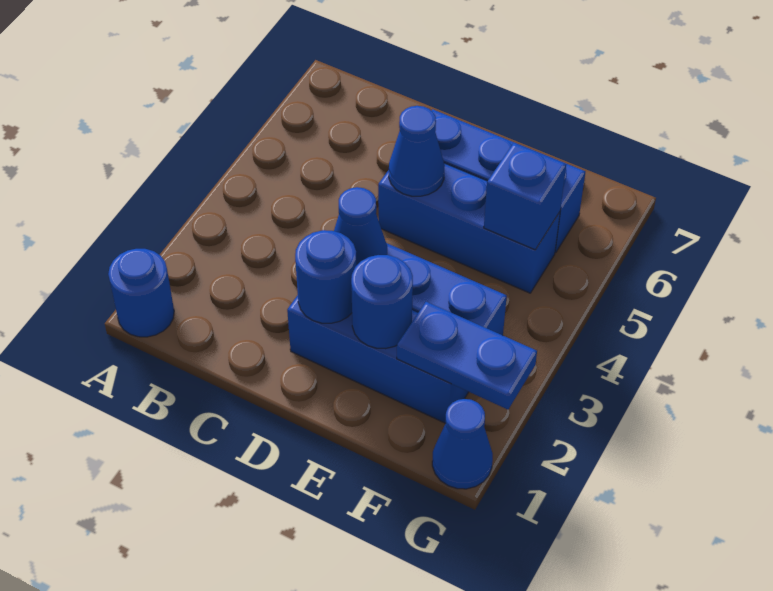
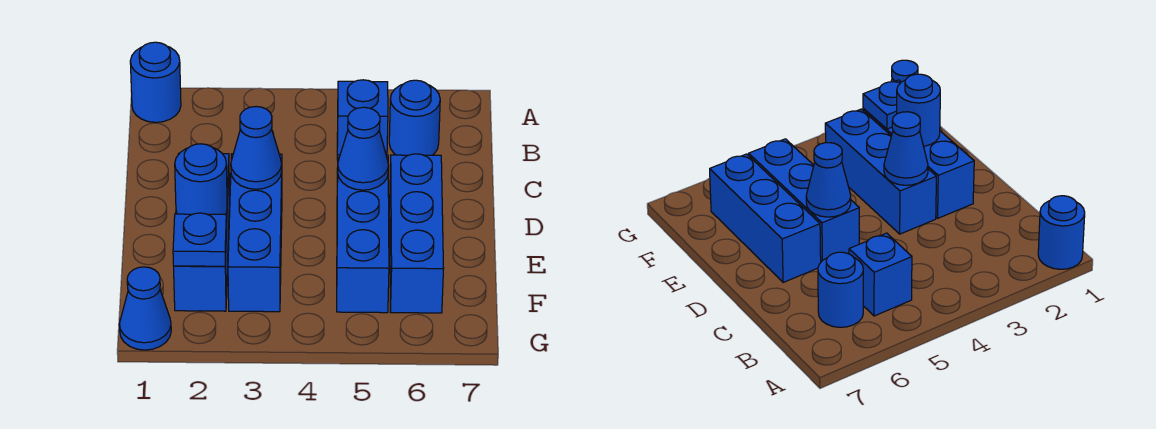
blue 1x1 round brick [295,230,357,323] -> blue 1x1 round brick moved to [389,80,440,155]
blue 1x2 plate [397,302,537,409] -> blue 1x1 plate [173,213,227,266]
blue 1x1 brick [484,143,566,250] -> blue 1x1 brick moved to [337,80,388,160]

